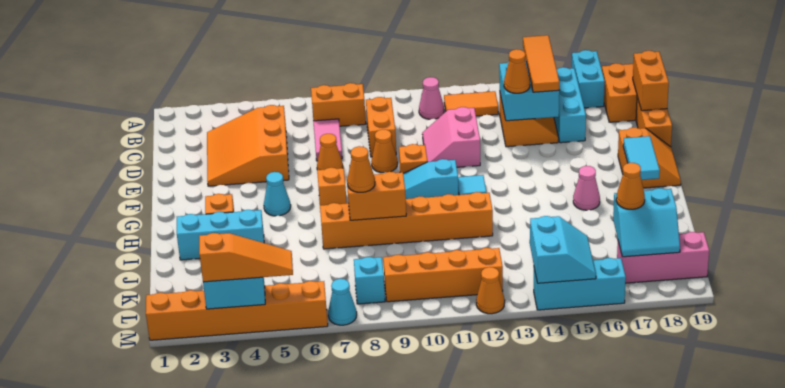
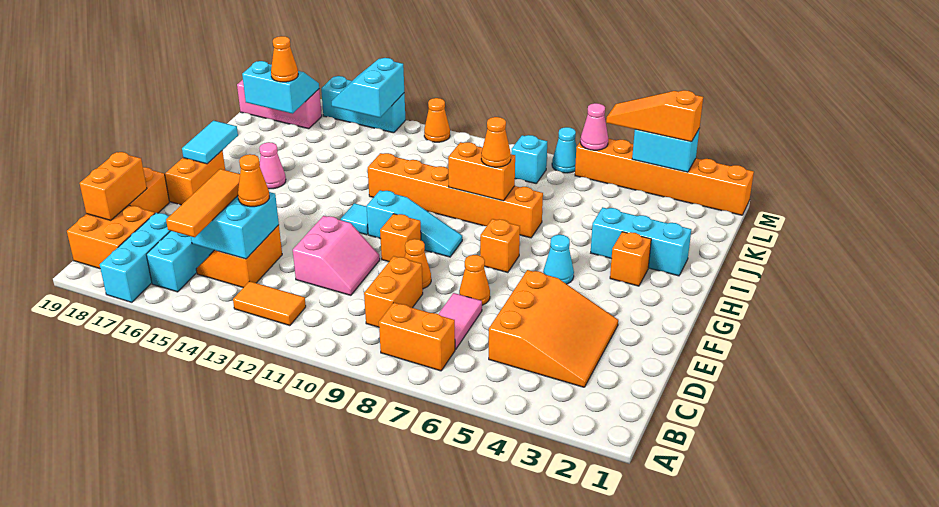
cyan 1x2 brick [572,50,605,108] -> cyan 1x3 brick [100,213,170,302]
pink 1x1 cone [419,77,444,119] -> pink 1x1 cone moved to [580,103,608,150]
orange 1x4 brick [383,248,503,302] -> none

